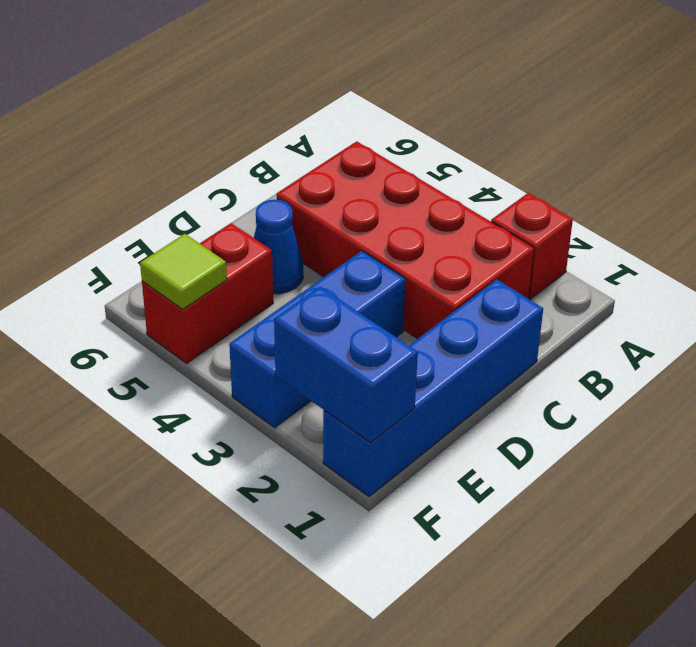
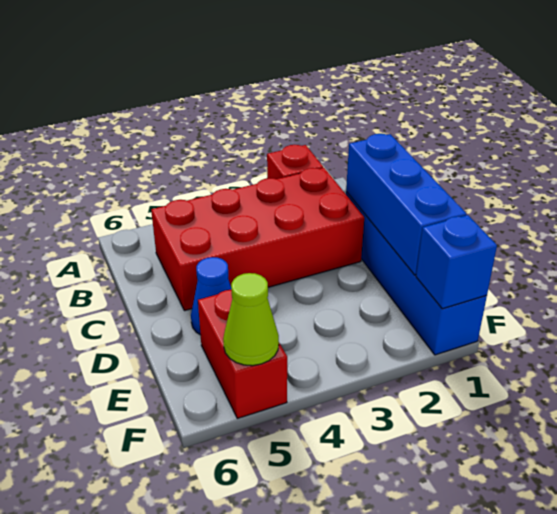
blue 1x3 brick [229,251,405,428] -> blue 1x3 brick moved to [346,134,467,275]
blue 1x2 brick [274,287,418,443] -> blue 1x1 brick [416,215,497,309]
lime 1x1 tile [140,234,227,310] -> lime 1x1 cone [223,273,279,366]

